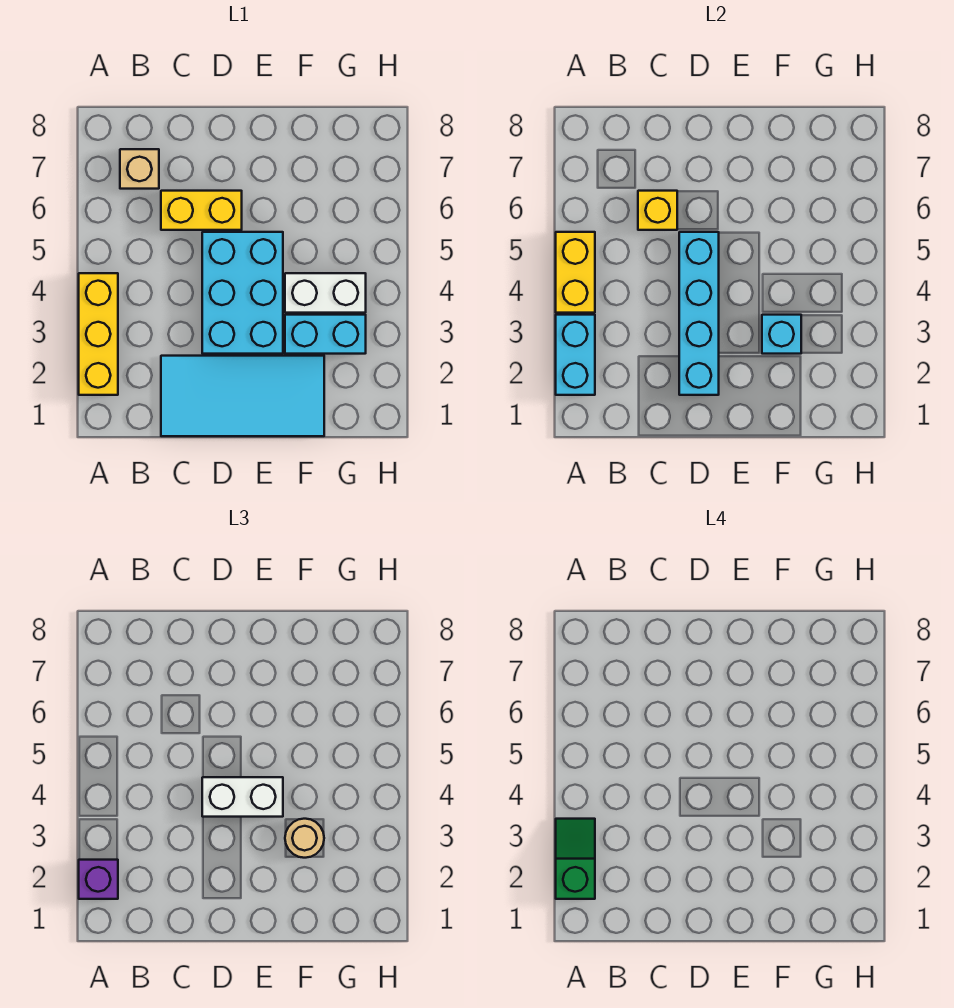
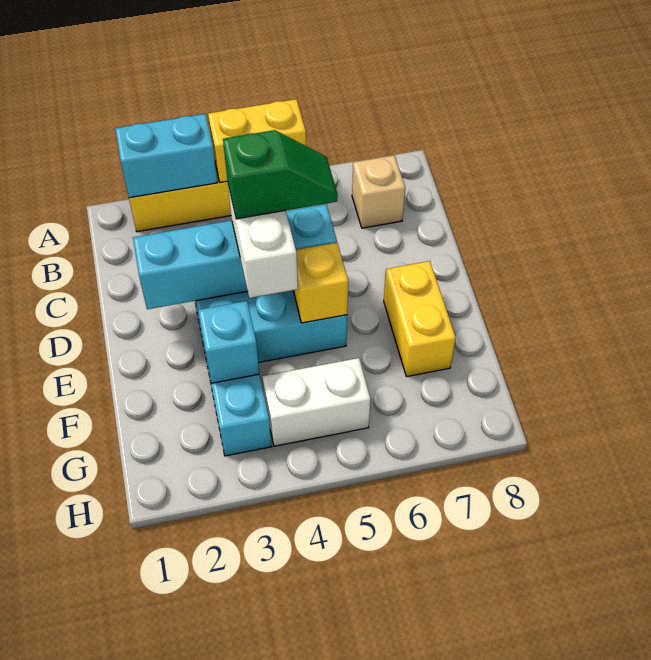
purple 1x1 brick [79,860,118,899] -> none
green 1x2 slope [556,819,595,899] -> green 1x2 slope moved to [223,130,338,219]
cyan 2x4 tile [161,356,324,436] -> none
yellow 1x2 brick [161,191,242,230] -> yellow 1x2 brick moved to [384,261,456,377]
yellow 1x1 brick [638,191,677,230] -> yellow 1x1 brick moved to [293,243,348,323]
tan 1x1 round brick [285,819,324,858] -> none
white 1x2 brick [285,273,366,313] -> white 1x2 brick turned to [262,358,371,446]

